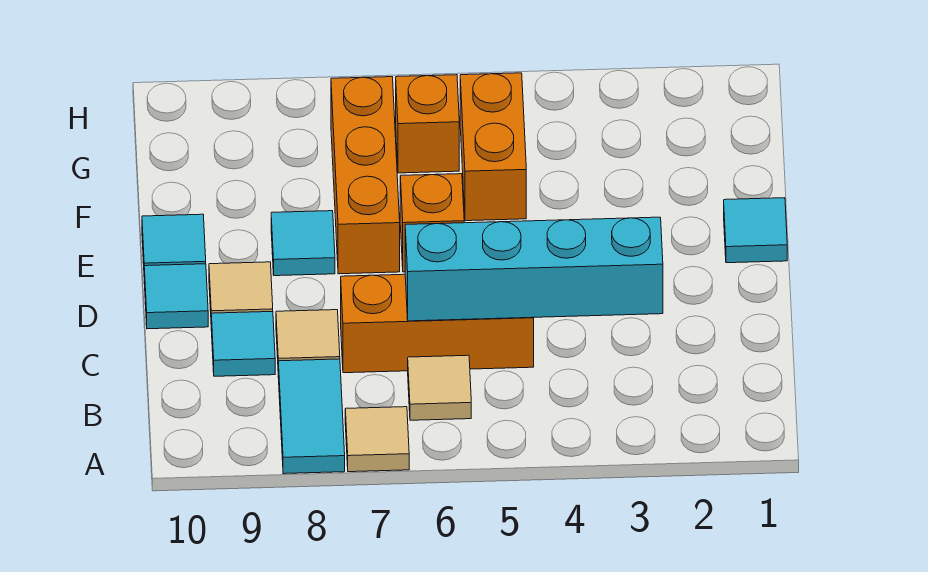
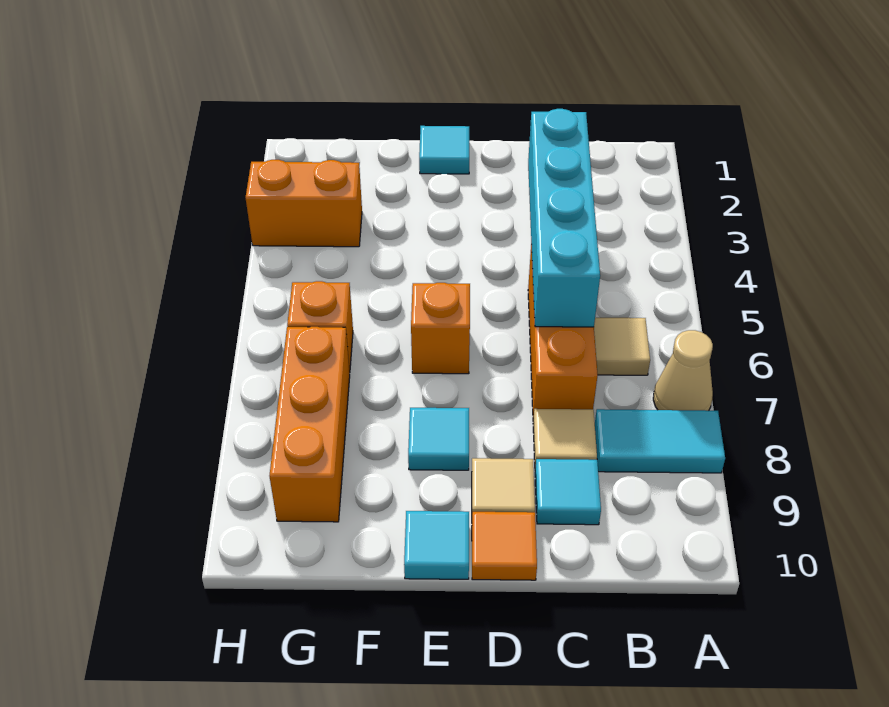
tan 1x1 tile [345,407,409,472] -> tan 1x1 cone [653,330,713,411]
cyan 1x1 tile [144,264,208,329] -> orange 1x1 tile [472,512,537,580]
orange 1x3 brick [331,77,400,274] -> orange 1x3 brick turned to [269,327,350,522]
orange 1x2 brick [460,73,526,221] -> orange 1x2 brick moved to [246,160,362,247]

